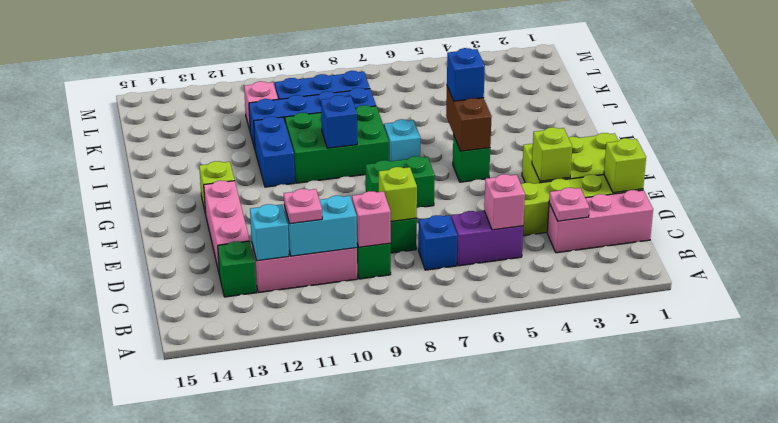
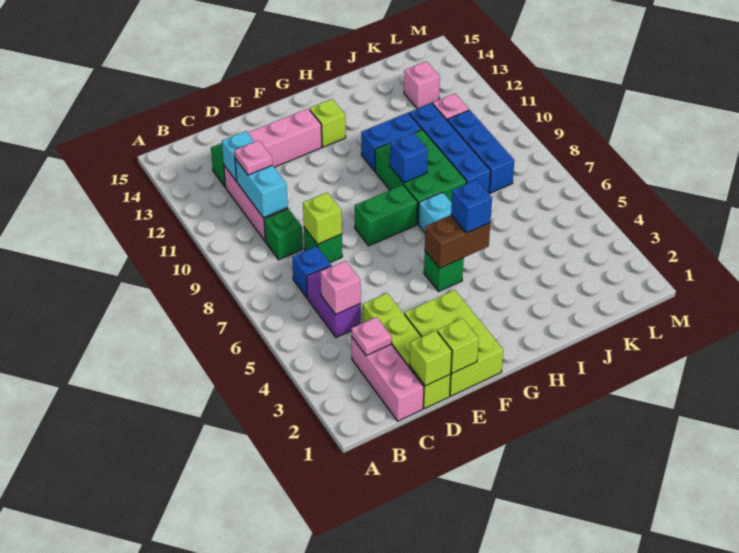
pink 1x1 brick [352,191,391,247] -> pink 1x1 brick moved to [404,61,440,109]
lime 1x1 brick [532,127,572,181] -> lime 1x1 brick moved to [437,318,479,373]
green 1x2 brick [366,156,435,208] -> green 1x2 brick turned to [355,185,417,246]

